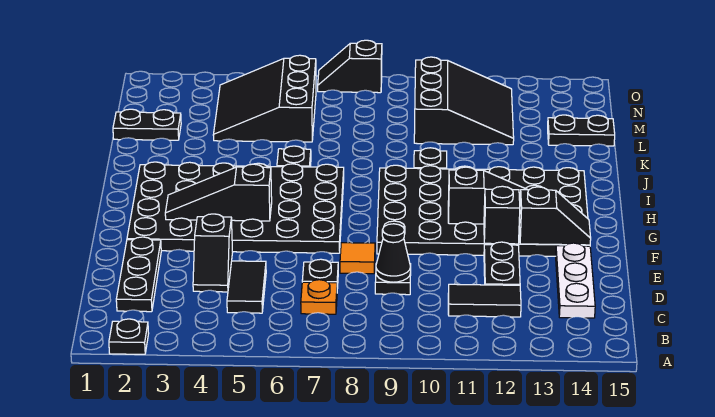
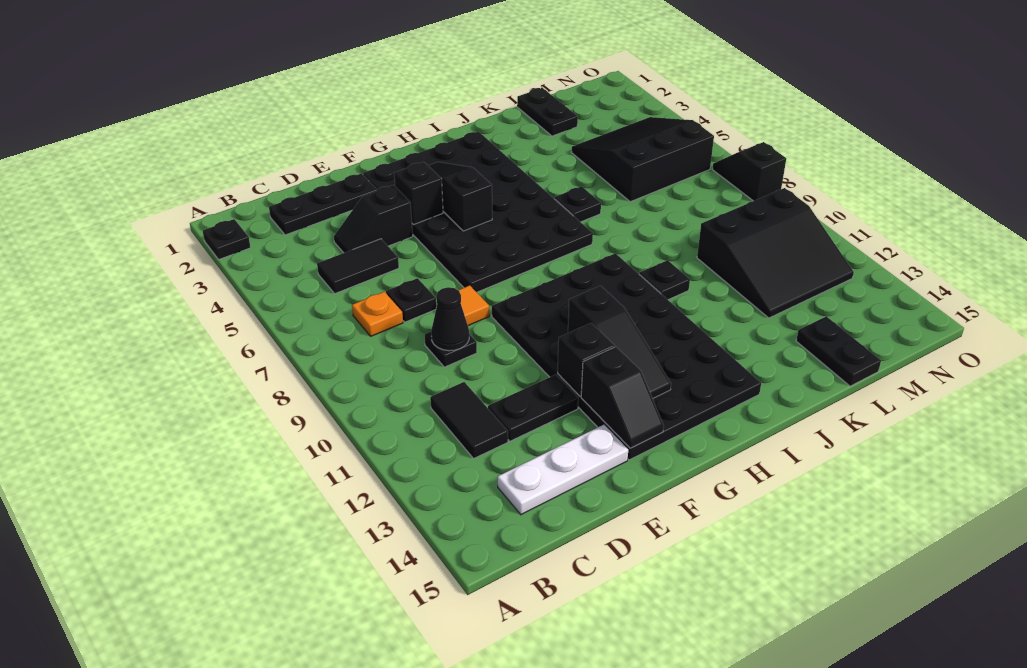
none -> black 1x1 brick [394,162,443,225]

